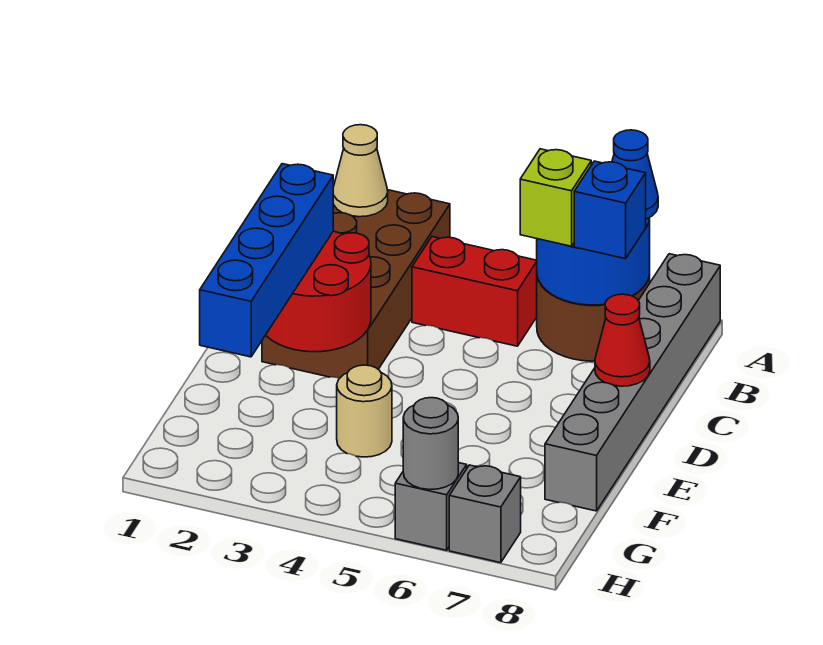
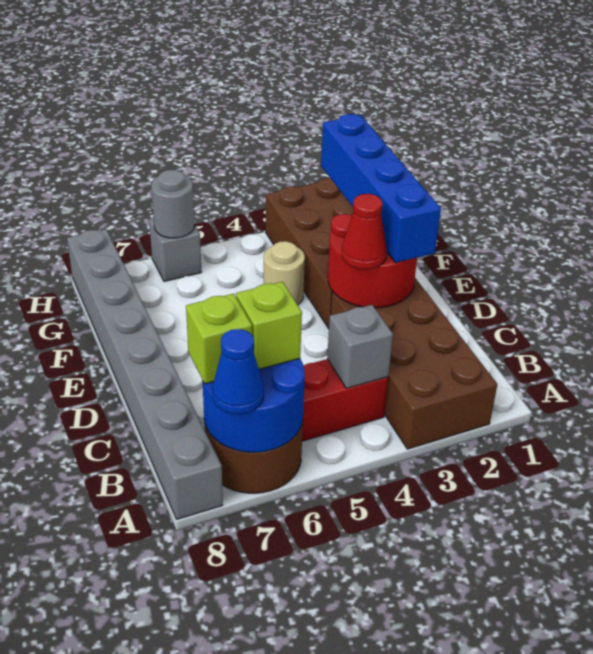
tan 1x1 cone [333,125,388,217] -> none
grey 1x6 brick [545,254,720,511] -> grey 1x8 brick [67,229,223,519]
blue 1x1 brick [574,161,646,259] -> lime 1x1 brick [186,294,252,384]
red 1x1 cone [595,294,650,386] -> red 1x1 cone moved to [342,194,386,269]
none -> brown 2x4 brick [266,178,354,329]
grey 1x1 brick [449,465,521,563] -> grey 1x1 brick moved to [327,305,393,388]

